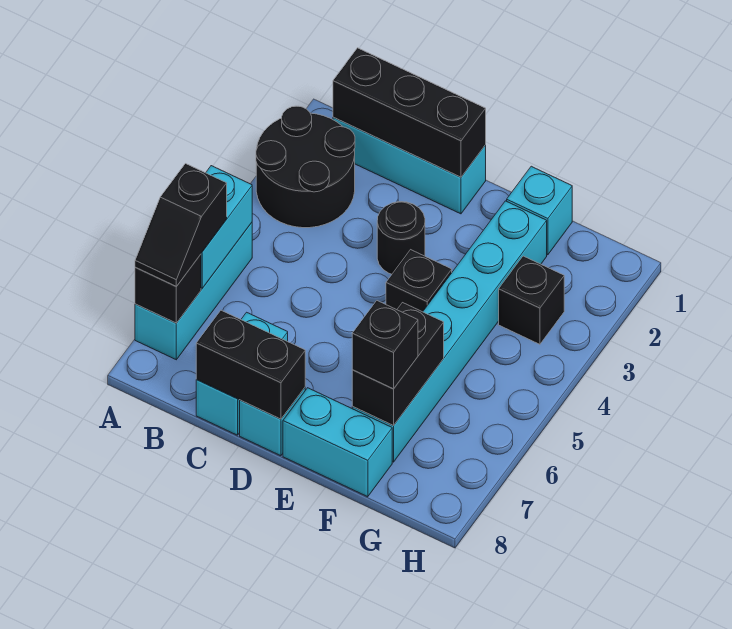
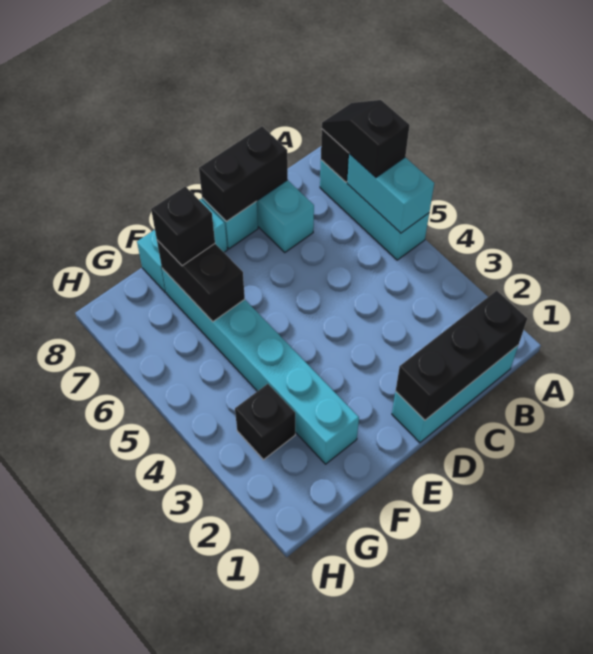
black 2x2 round brick [256,106,355,228] -> none
black 1x1 round brick [377,202,425,274] -> none
black 1x1 brick [386,250,452,312] -> none
cyan 1x1 brick [507,166,572,255] -> none

